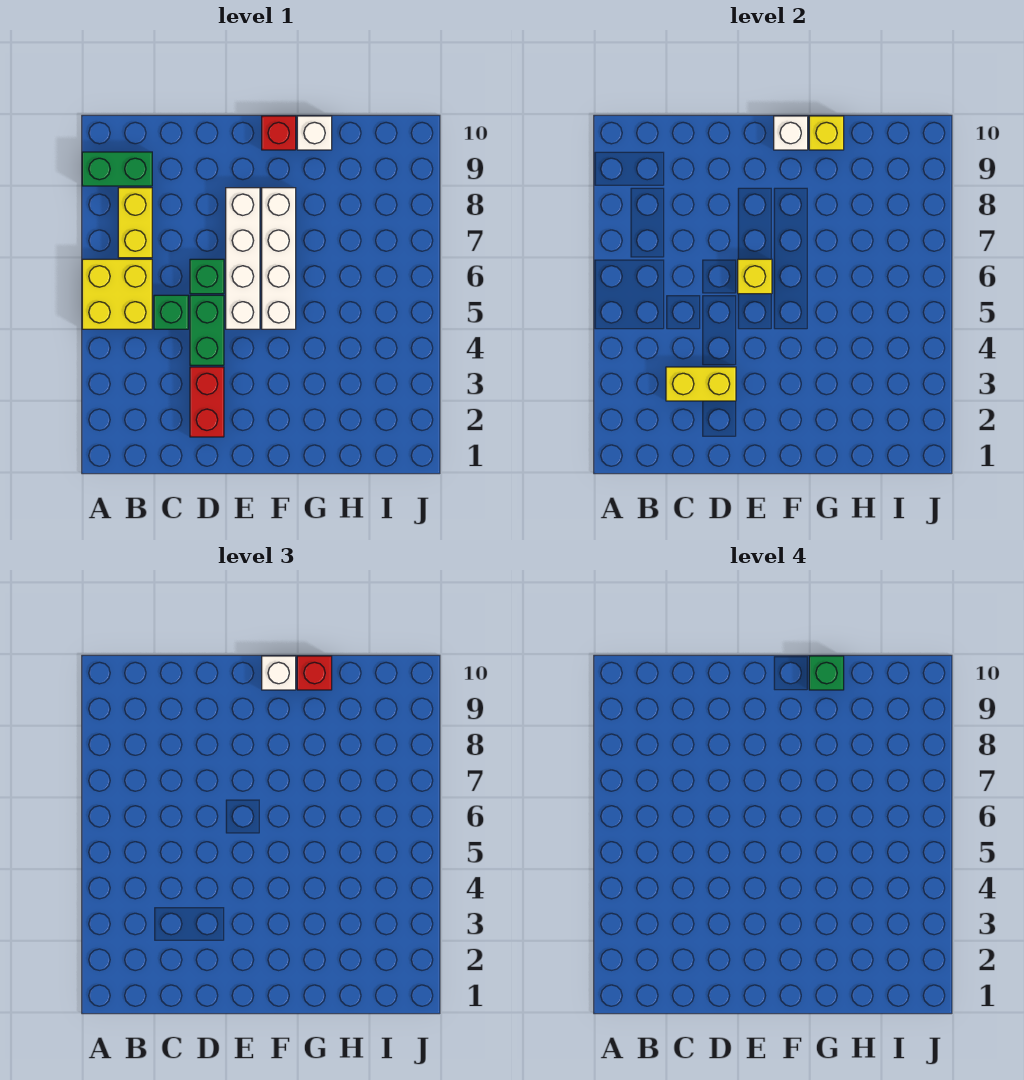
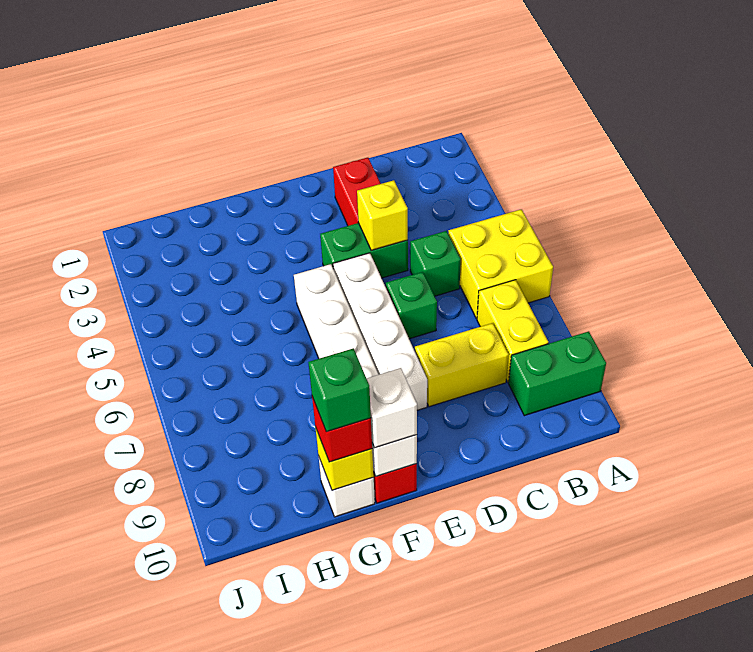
yellow 1x2 brick [666,367,736,401] -> yellow 1x2 brick moved to [415,323,509,407]
green 1x2 brick [190,295,224,365] -> green 1x2 brick turned to [320,223,408,278]
yellow 1x1 brick [738,259,772,294] -> yellow 1x1 brick moved to [357,180,408,250]

